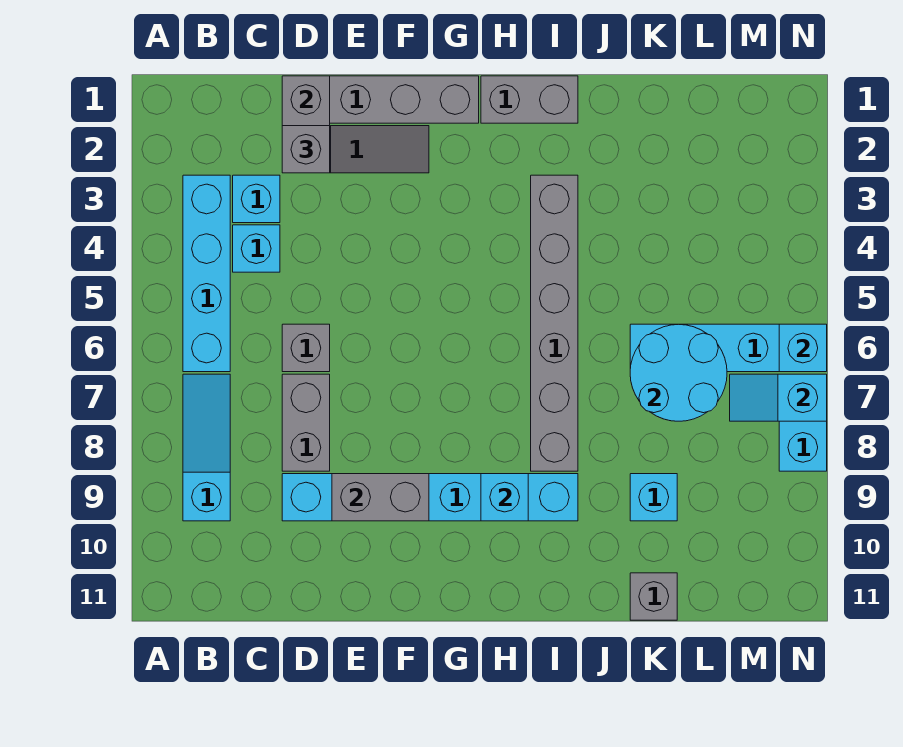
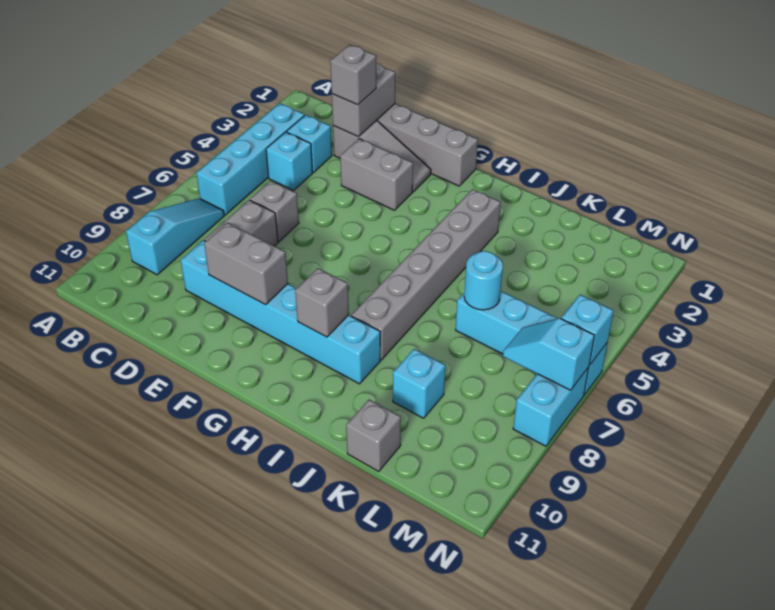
grey 1x2 brick [481,76,578,123] -> grey 1x2 brick moved to [340,139,413,210]
cyan 1x1 brick [481,474,528,521] -> grey 1x1 brick [295,268,349,337]
cyan 2x2 round brick [630,324,727,421] -> cyan 1x1 round brick [464,251,503,310]

